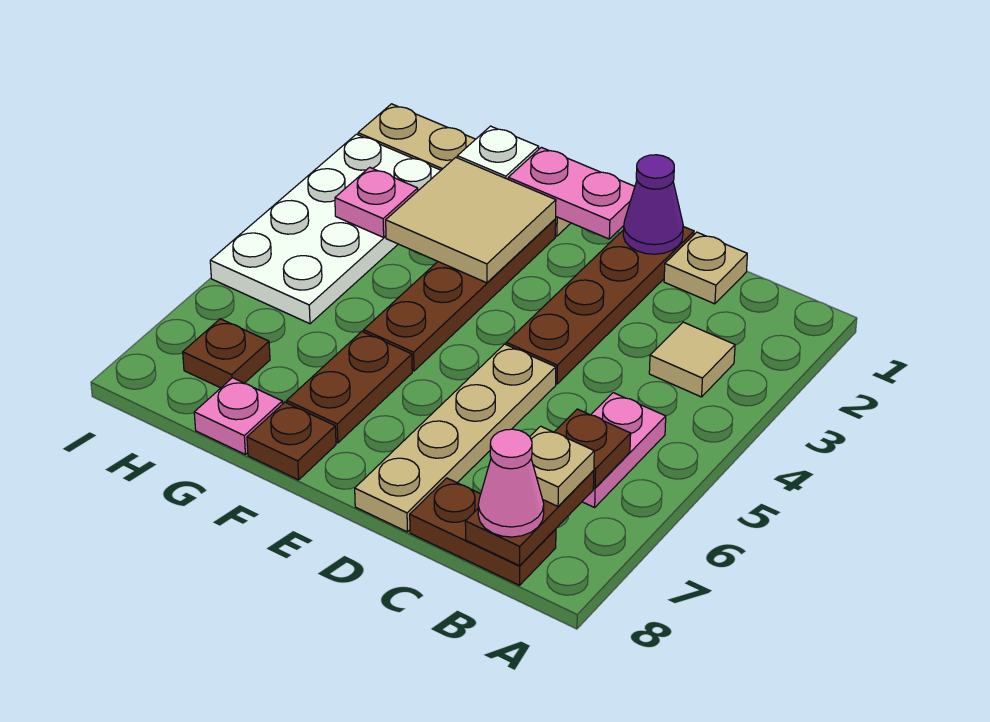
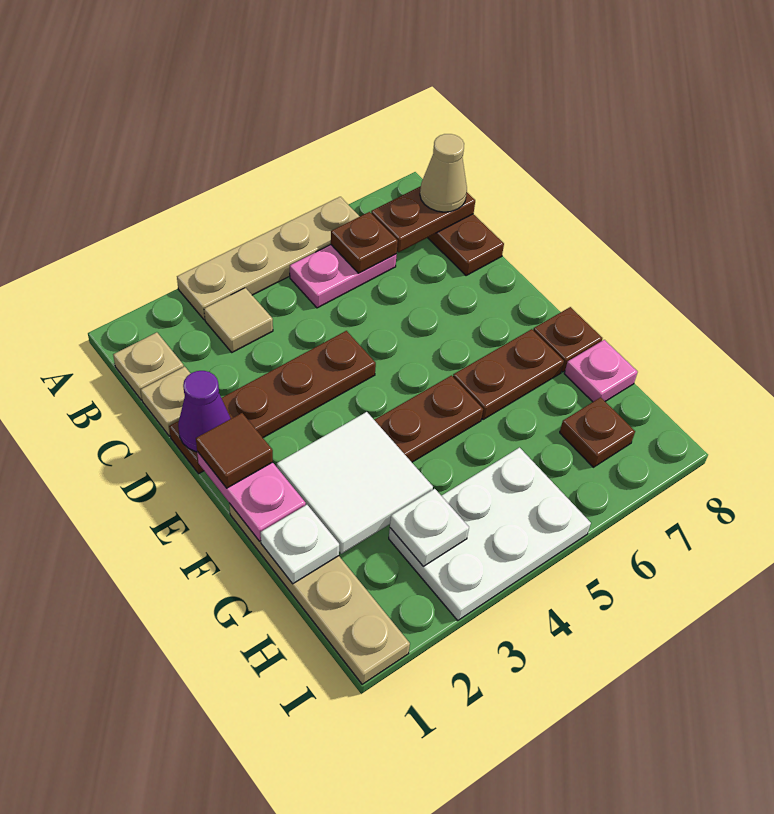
tan 1x1 plate [530,426,594,506] -> tan 1x1 plate moved to [113,332,184,400]
pink 1x1 cone [478,429,544,537] -> tan 1x1 cone [420,134,467,212]
tan 1x4 plate [355,344,556,532] -> tan 1x4 plate moved to [177,197,360,319]
none -> brown 1x1 tile [196,413,273,488]
tan 2x2 tile [386,157,556,283] -> white 2x2 tile [277,412,433,554]
white 2x4 plate [210,134,441,324] -> white 2x3 plate [389,448,591,621]
pink 1x1 plate [335,167,418,237] -> white 1x1 plate [390,489,469,566]

